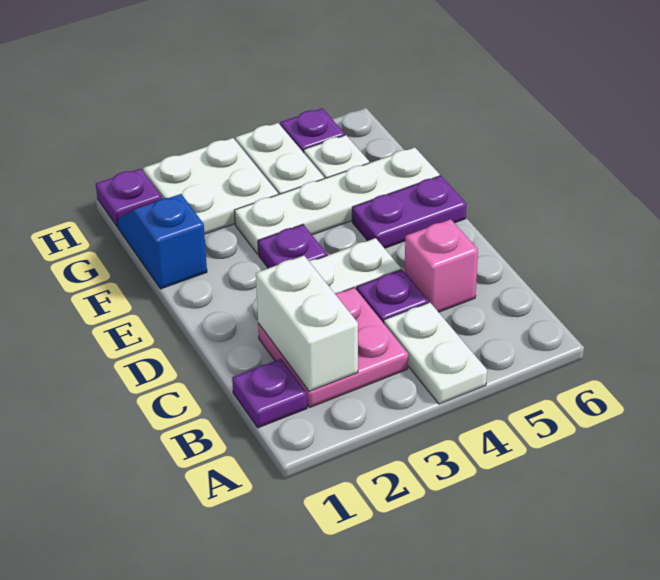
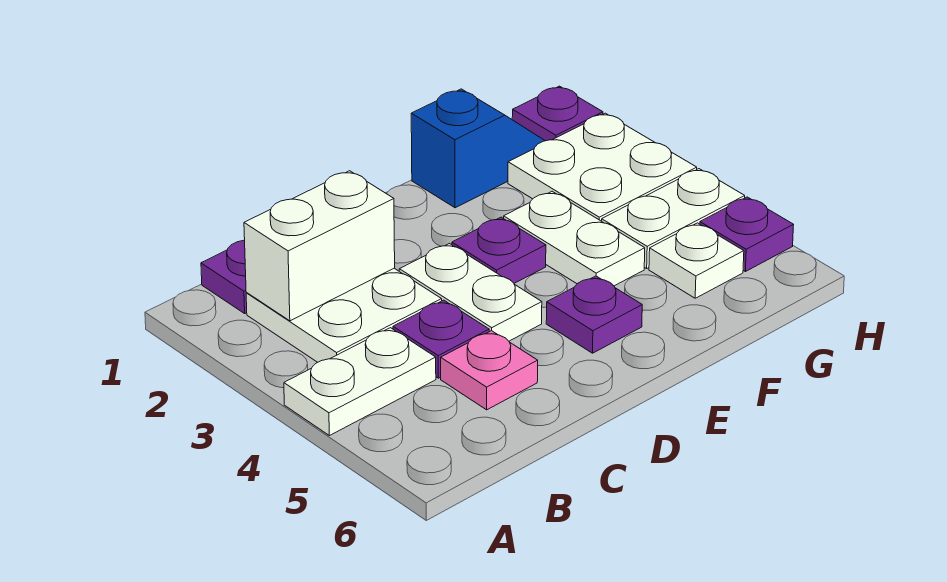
pink 2x2 plate [258,288,408,407] -> white 2x2 plate [246,268,442,362]
pink 1x1 brick [405,219,478,312] -> pink 1x1 plate [441,331,538,410]
purple 1x2 plate [352,176,466,248] -> purple 1x1 plate [546,276,642,353]
white 1x4 plate [234,148,440,254] -> white 1x2 plate [504,191,645,286]

